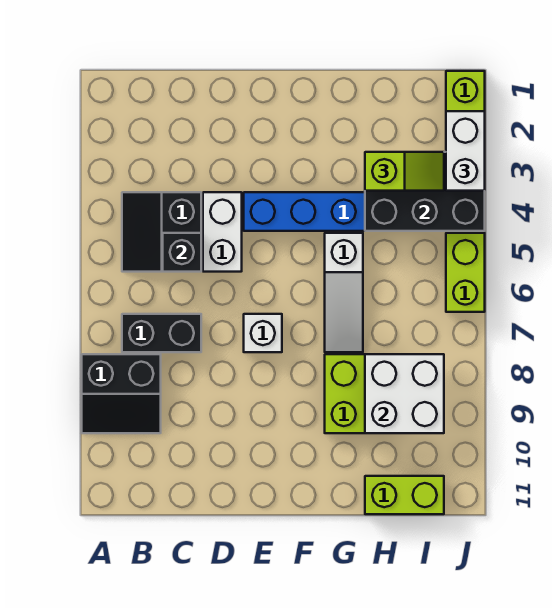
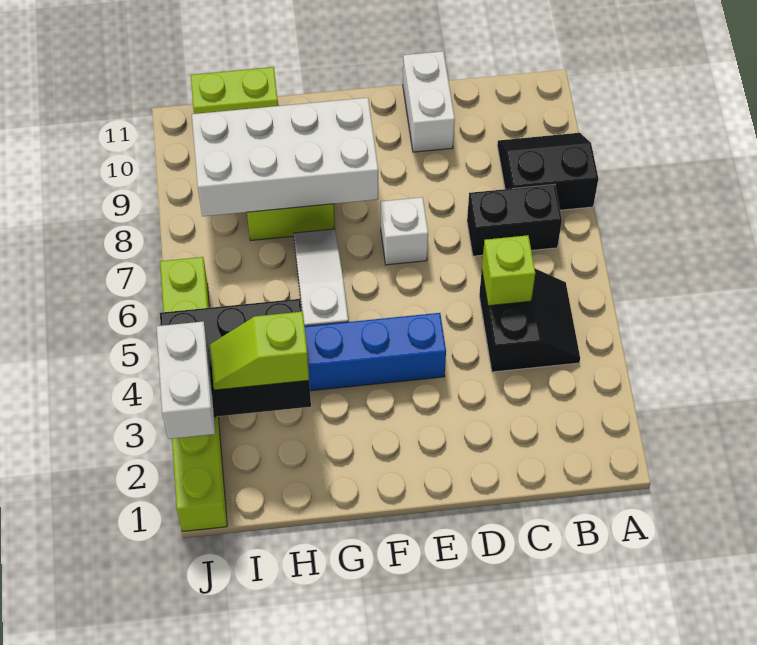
black 1x1 brick [163,233,201,272] -> lime 1x1 brick [482,235,535,306]
white 1x2 brick [203,192,242,272] -> white 1x2 brick moved to [403,51,455,152]
white 2x2 brick [365,354,444,433] -> white 2x4 brick [192,98,378,216]

